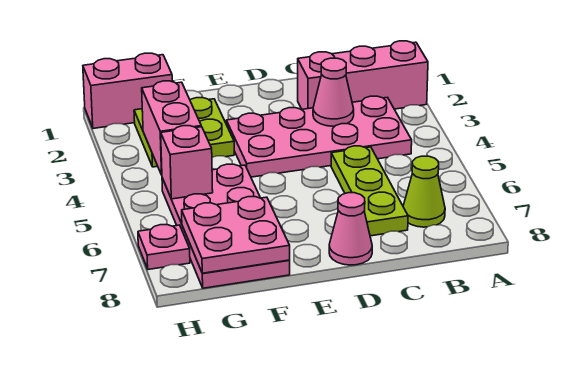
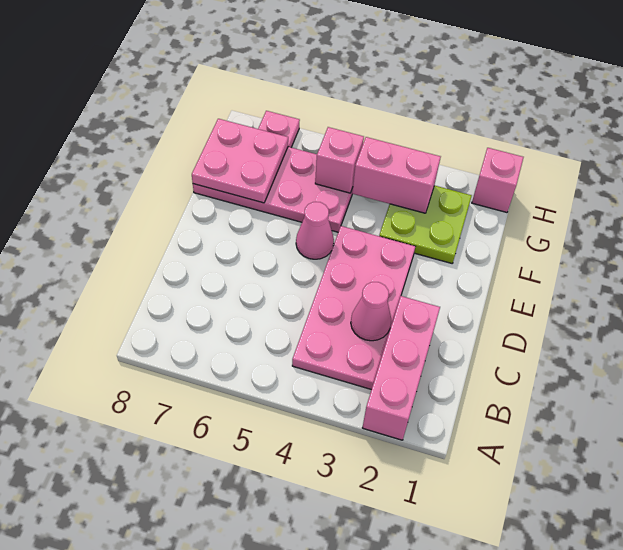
lime 1x1 cone [403,156,445,227] -> none
lime 1x3 plate [331,146,408,236] -> none
pink 1x1 cone [329,193,372,265] -> pink 1x1 cone moved to [296,202,334,259]
pink 1x2 brick [83,53,172,128] -> pink 1x1 brick [472,148,524,212]

